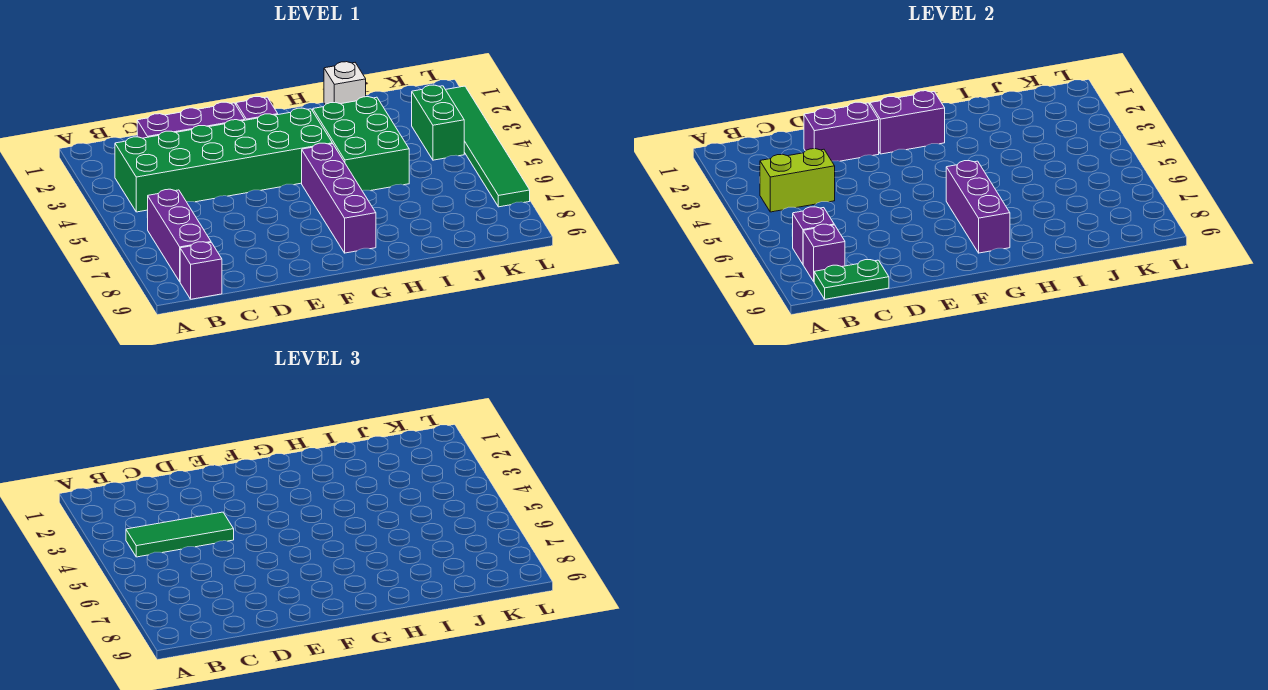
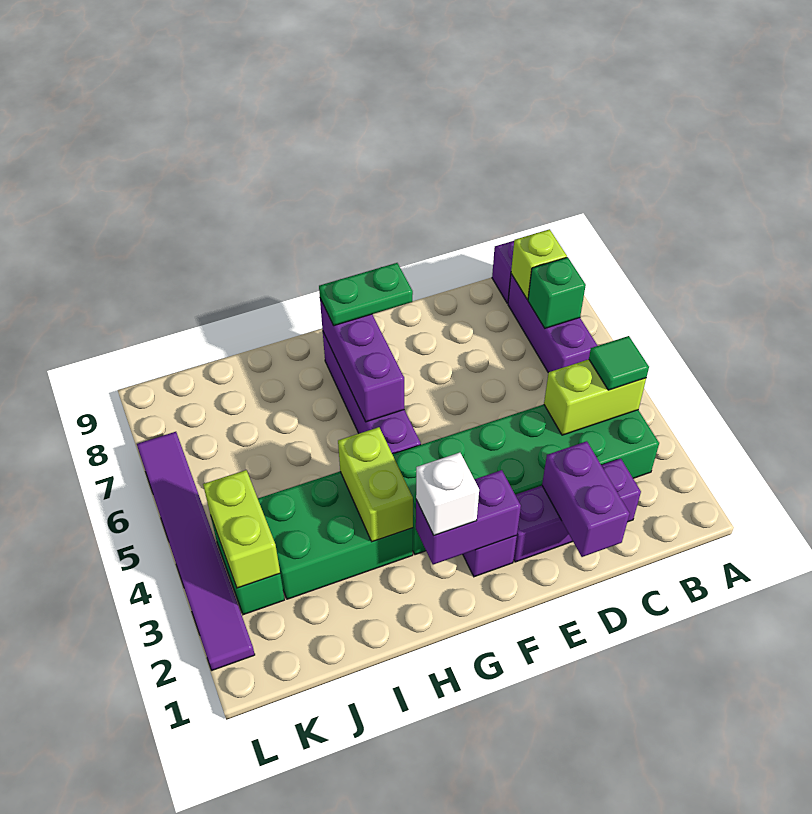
green 1x3 tile [126,512,234,557] -> green 1x1 tile [589,336,649,390]
purple 1x1 brick [792,207,834,264] -> green 1x1 brick [528,257,586,328]
purple 1x1 brick [803,224,845,281] -> lime 1x1 brick [511,229,567,299]
green 1x2 plate [814,260,889,299] -> green 1x2 plate moved to [319,263,413,326]
purple 1x2 brick [804,102,879,161] -> purple 1x2 brick turned to [542,441,630,557]
green 2x3 brick [313,97,409,191] -> green 2x3 brick turned to [258,472,413,599]
none -> lime 1x2 brick [338,427,413,542]
white 1x1 brick [324,62,366,105] -> white 1x1 brick moved to [416,453,479,535]
none -> lime 1x2 brick [203,470,280,588]
green 1x6 tile [446,86,530,207] -> purple 1x6 tile [137,432,255,670]

